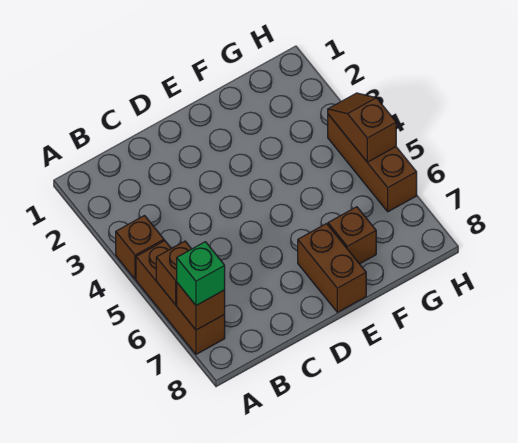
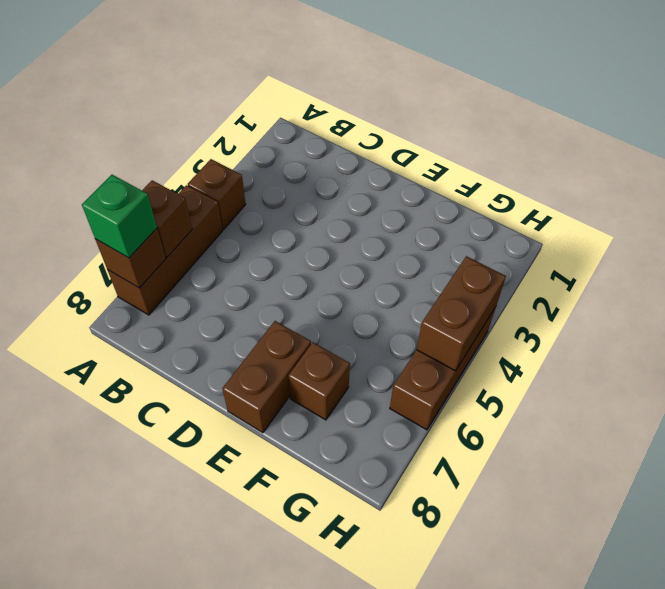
brown 1x2 slope [328,93,396,162] -> brown 1x2 brick [417,256,506,371]

